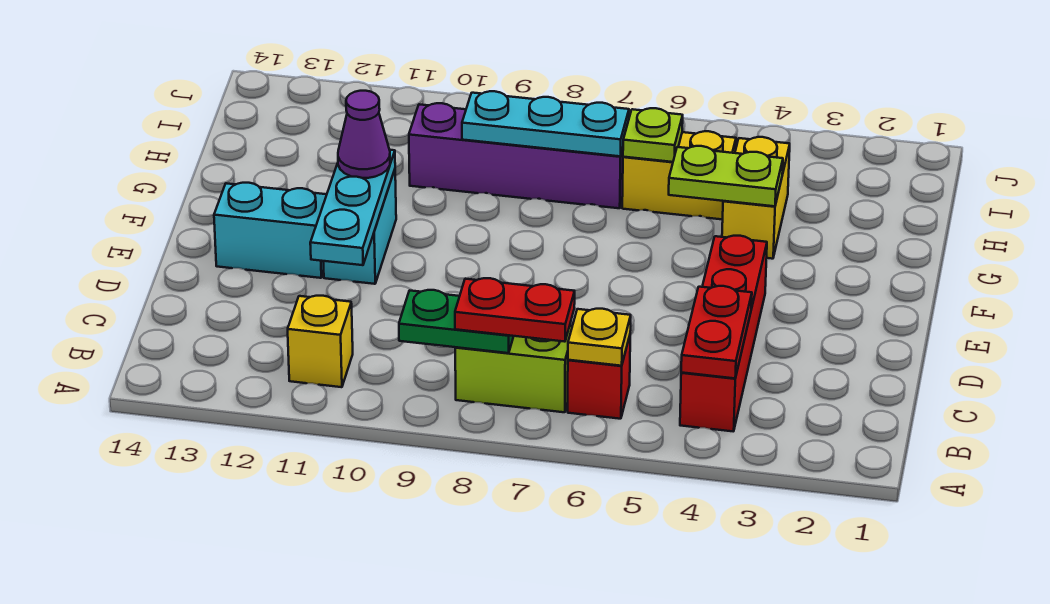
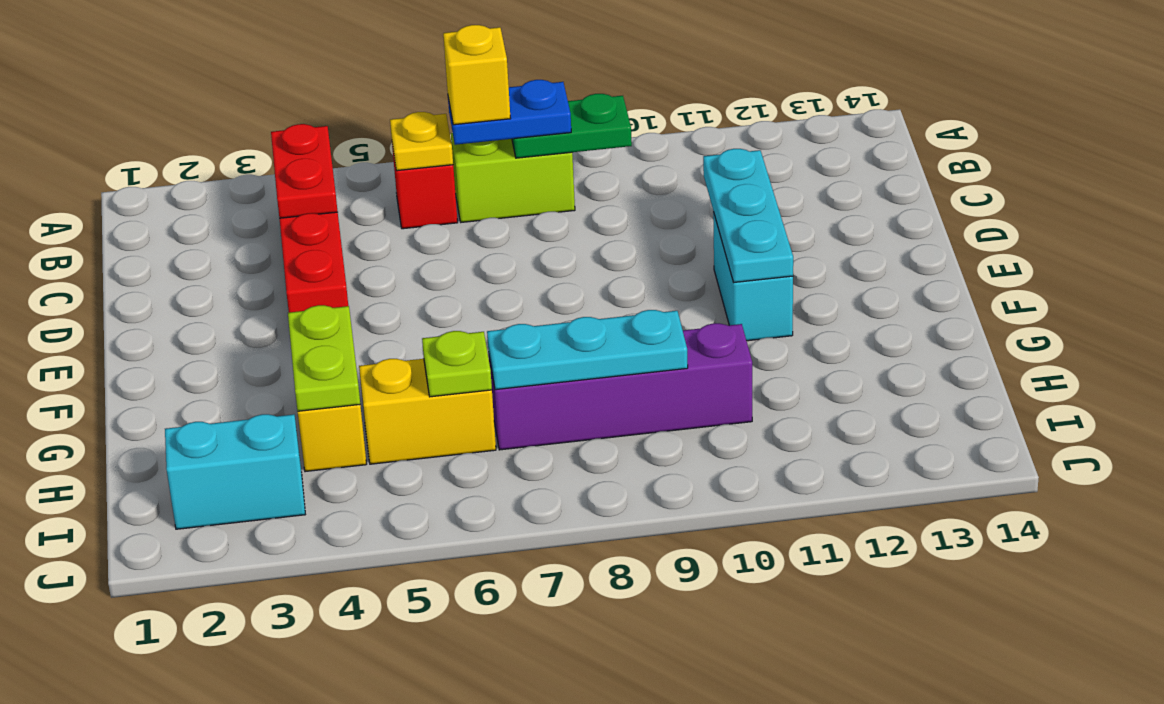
red 1x2 plate [455,278,575,342] -> blue 1x2 plate [448,80,571,145]
yellow 1x1 brick [288,296,353,387] -> yellow 1x1 brick moved to [443,25,511,125]
cyan 1x2 brick [214,183,327,278] -> cyan 1x2 brick moved to [165,414,305,529]
purple 1x1 cone [338,91,390,178] -> none
lime 1x2 plate [669,146,783,206] -> lime 1x2 plate turned to [288,305,360,411]

